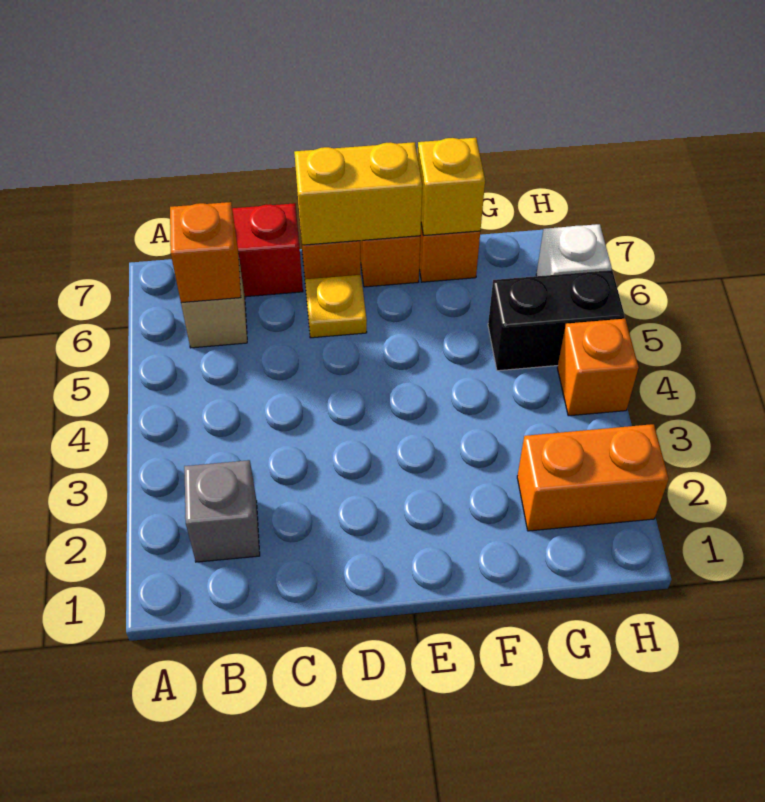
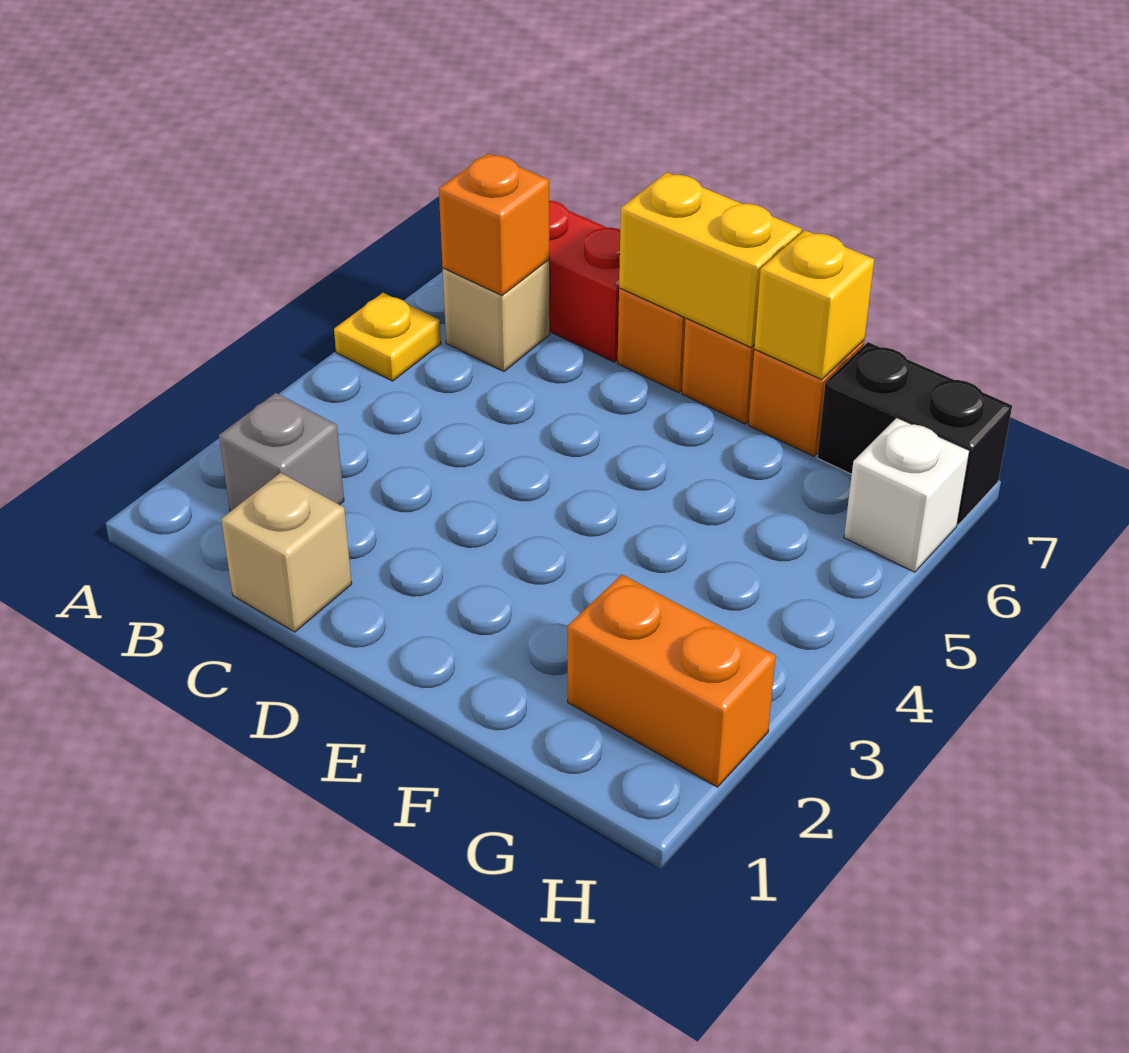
none -> tan 1x1 brick [221,473,352,632]
yellow 1x1 plate [305,275,367,338] -> yellow 1x1 plate moved to [334,293,441,381]
black 1x2 brick [488,270,625,371] -> black 1x2 brick moved to [817,342,1012,525]
orange 1x1 brick [557,319,639,416] -> none

